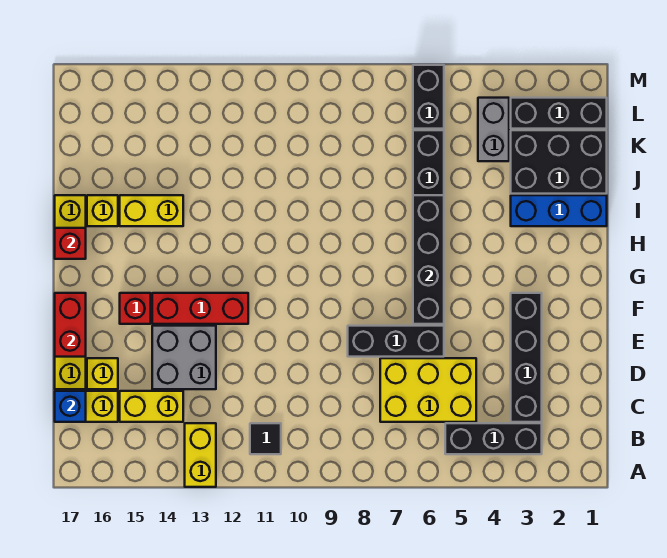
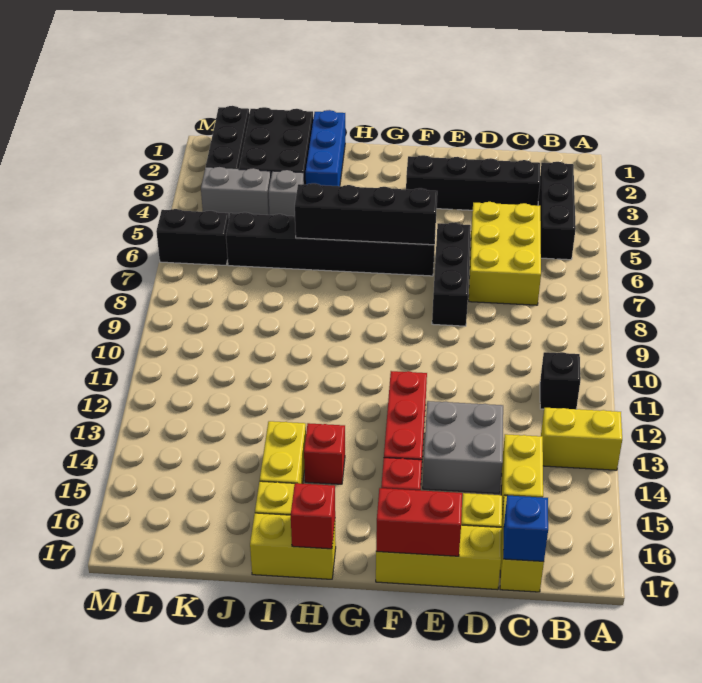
black 1x1 tile [250,423,281,454] -> black 1x1 brick [540,352,581,409]
none -> red 1x1 brick [304,423,345,484]
none -> grey 1x1 brick [269,170,304,216]

